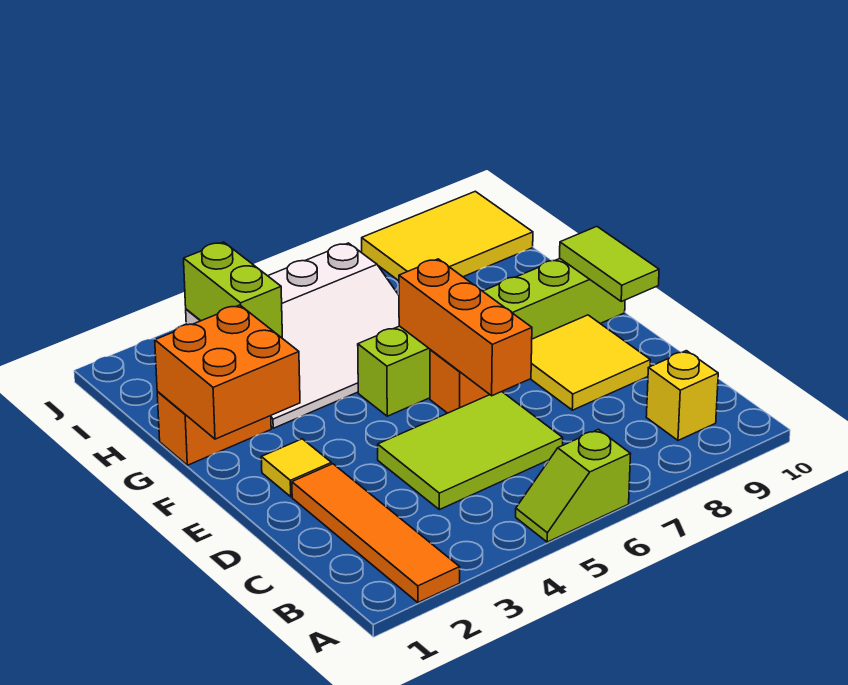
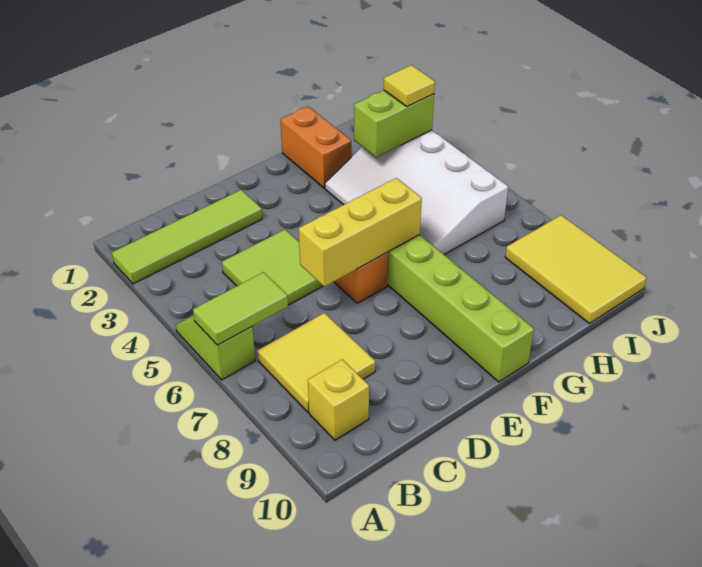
orange 1x4 tile [292,464,460,603] -> lime 1x4 tile [112,190,262,284]
lime 2x3 tile [378,392,563,510] -> lime 2x2 tile [222,229,323,305]
orange 1x3 brick [399,259,532,396] -> yellow 1x3 brick [299,178,422,287]
yellow 2x2 tile [531,315,650,410] -> yellow 2x2 tile moved to [258,313,376,412]
yellow 1x1 tile [261,439,332,497] -> yellow 1x1 tile moved to [384,65,435,107]
lime 1x2 tile [560,227,659,301] -> lime 1x2 tile moved to [193,272,288,345]
orange 2x2 brick [155,305,300,439] -> none

